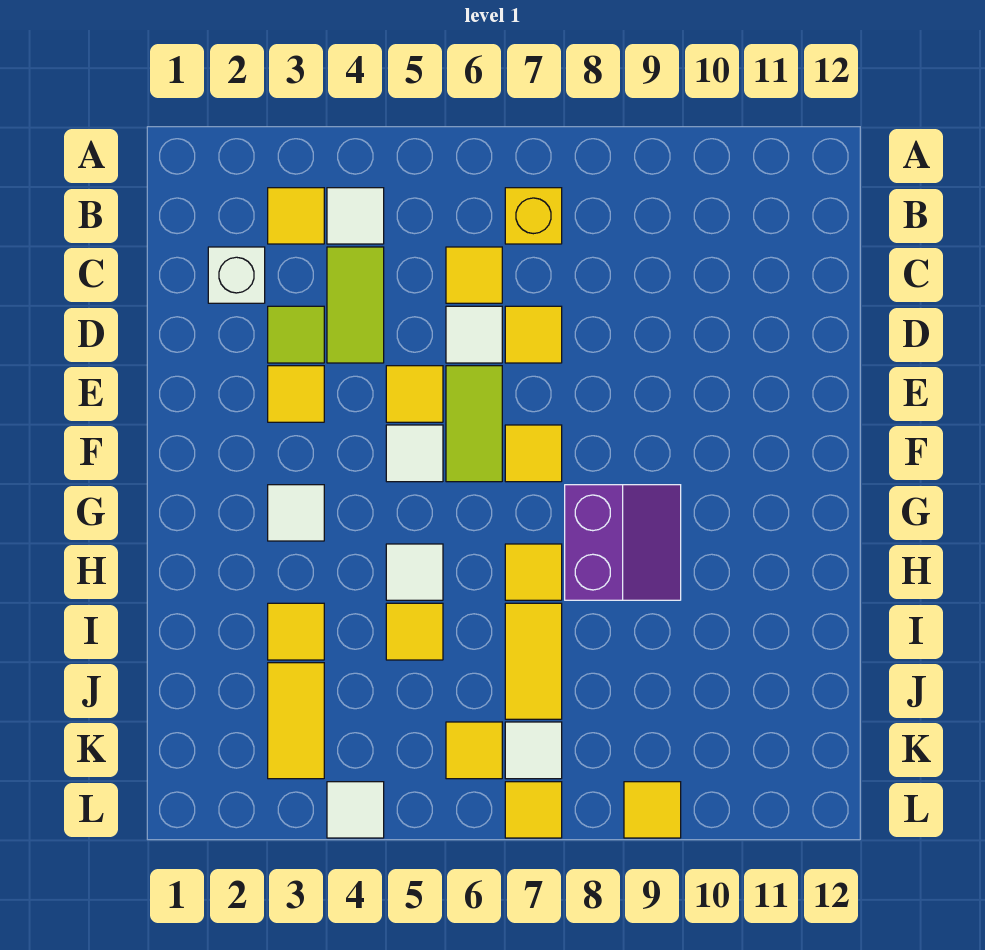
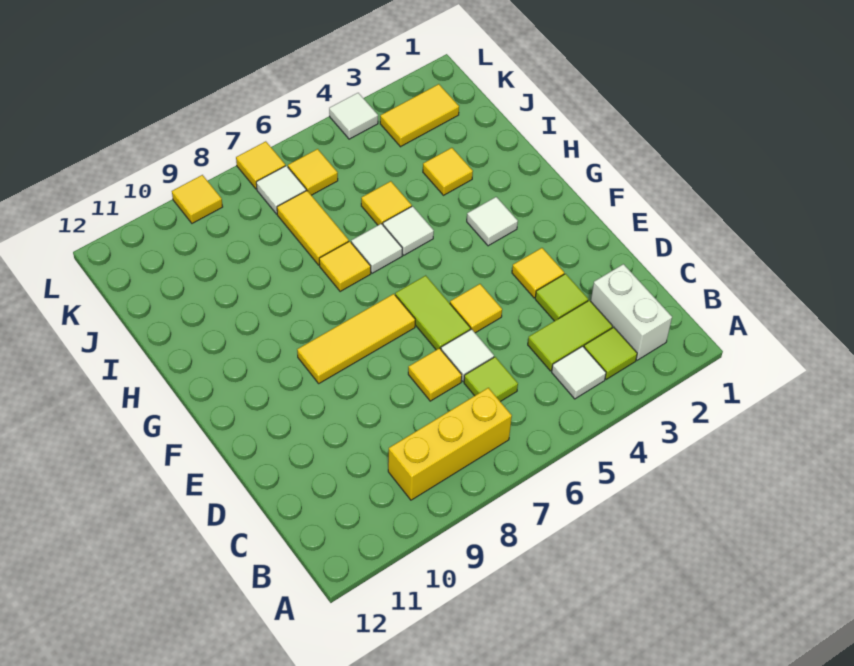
yellow 1x1 tile [268,188,324,244] -> lime 1x1 tile [584,327,637,379]
yellow 1x1 brick [505,188,562,244] -> yellow 1x3 brick [388,388,512,500]
white 1x1 brick [208,247,265,303] -> white 1x2 brick [591,264,672,360]
lime 1x2 tile [327,247,384,363] -> lime 1x2 tile turned to [528,300,613,371]
yellow 1x1 tile [446,247,502,303] -> lime 1x1 tile [464,357,518,402]
white 1x1 tile [386,425,443,482] -> white 1x1 tile moved to [351,224,402,273]
yellow 1x1 tile [505,425,562,482] -> yellow 1x3 tile [297,294,415,383]
purple 2x2 slope [565,485,681,600] -> none
yellow 1x2 tile [268,663,324,779] -> yellow 1x2 tile turned to [380,84,459,147]

